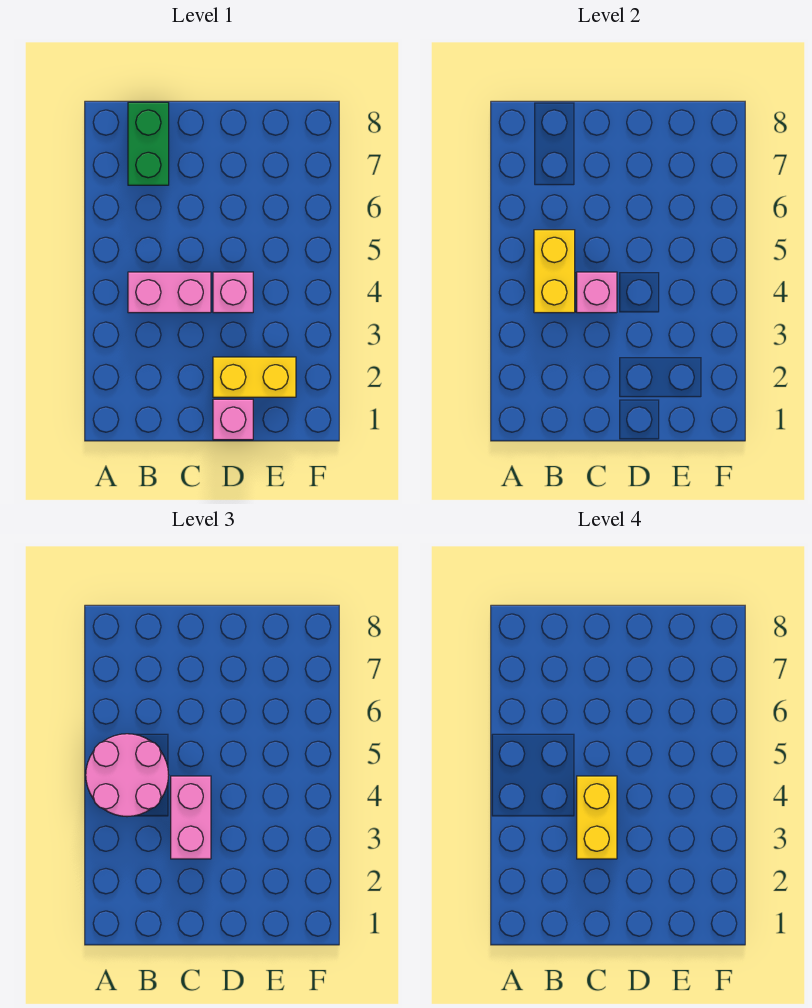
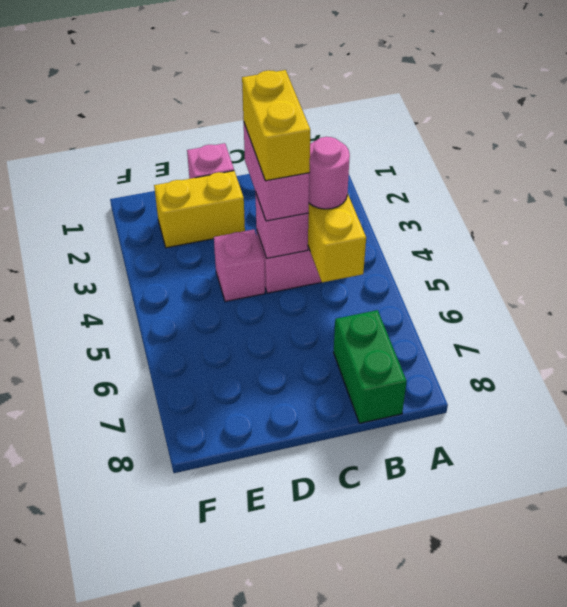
pink 2x2 round brick [86,734,169,817] -> pink 1x1 round brick [309,137,350,209]

